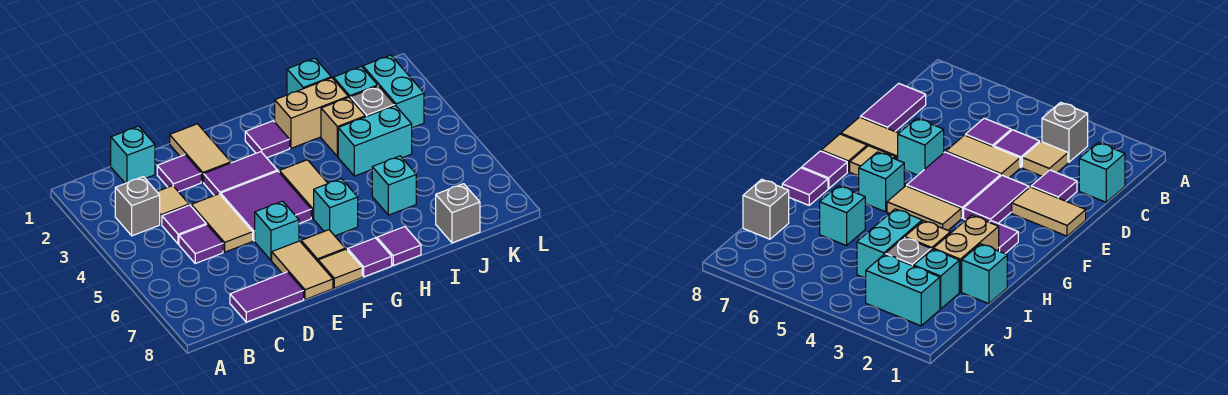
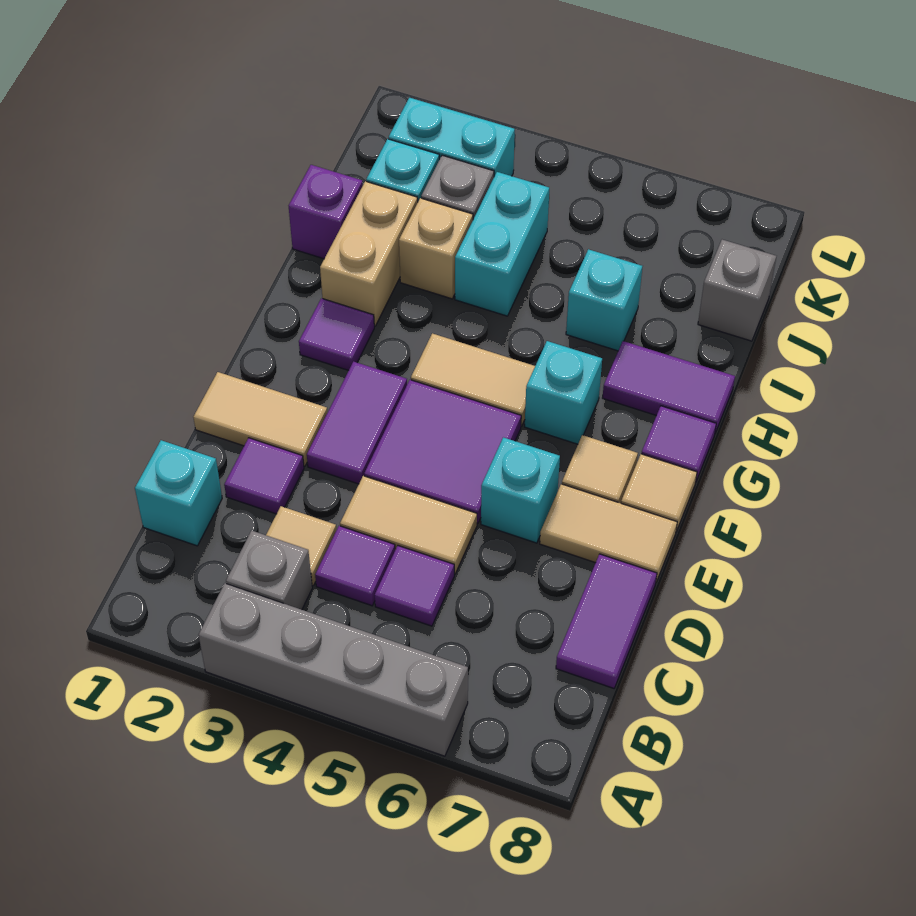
none -> grey 1x4 brick [199,583,468,756]
purple 1x1 tile [377,227,421,265] -> purple 1x2 tile [603,341,735,433]
cyan 1x1 brick [287,58,331,95] -> purple 1x1 brick [289,165,363,259]

